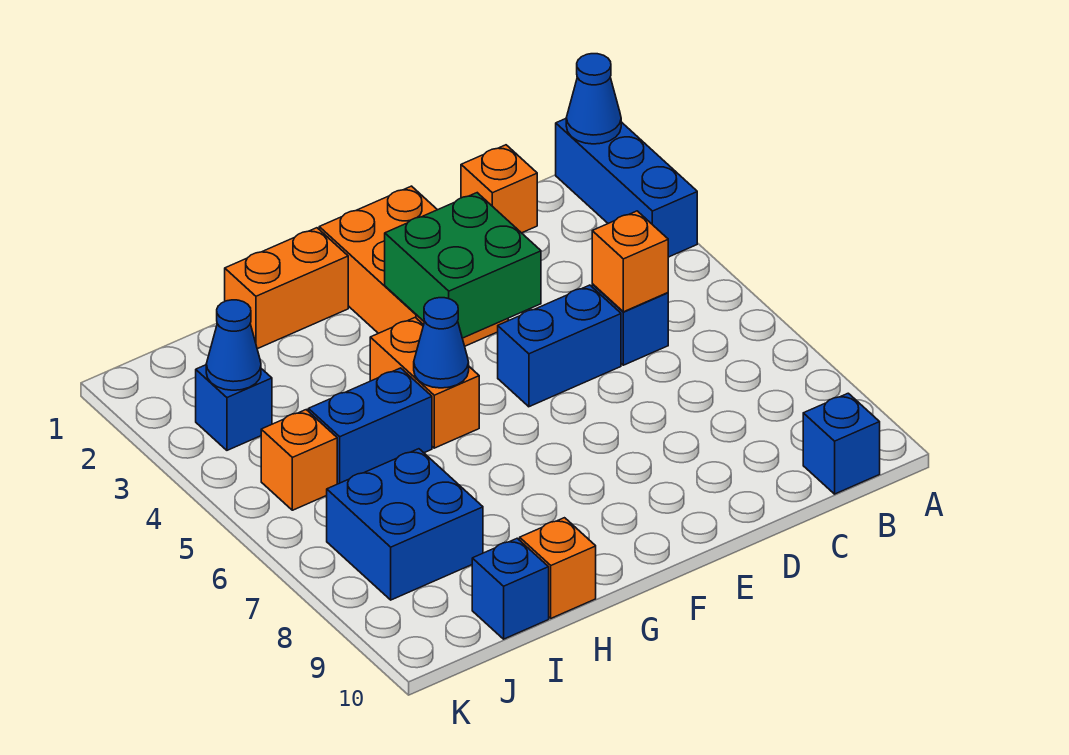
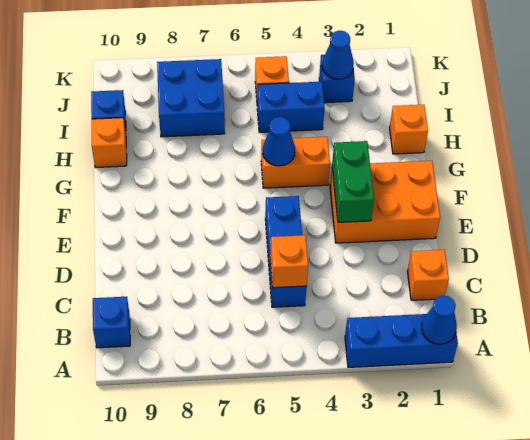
green 2x2 brick [385,193,541,338] -> green 1x2 brick [332,141,374,222]
orange 1x2 brick [225,228,348,349] -> orange 1x1 brick [390,105,428,154]
blue 1x2 brick [308,368,432,484] -> blue 1x2 brick turned to [257,82,325,132]

